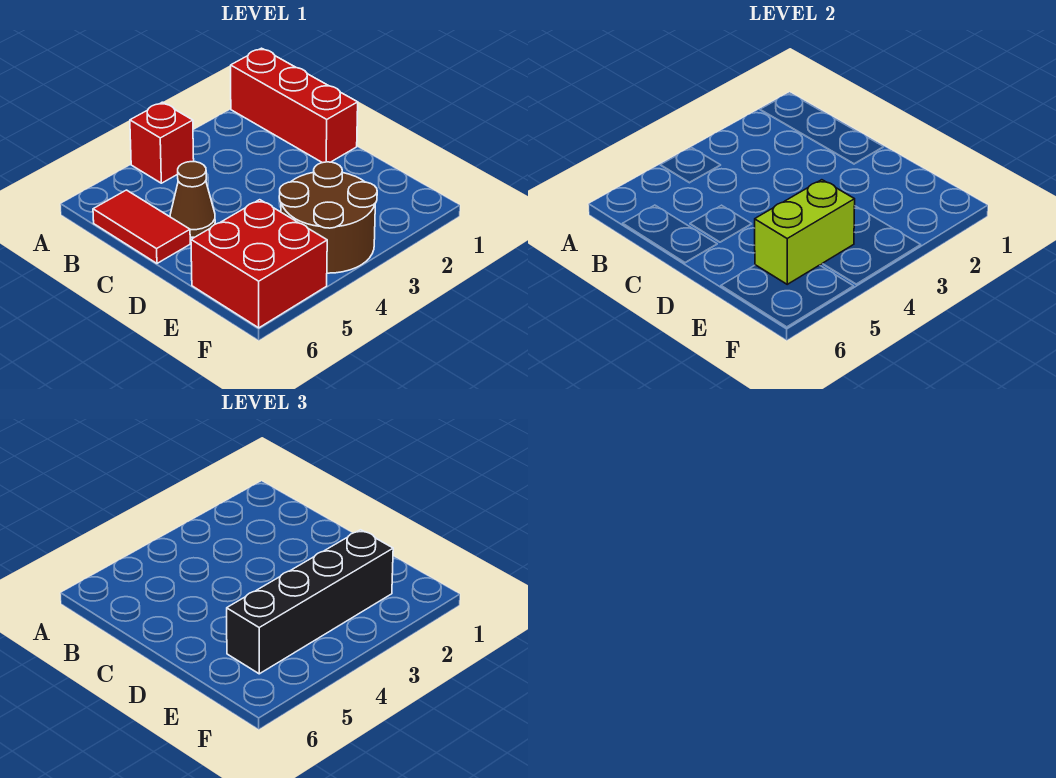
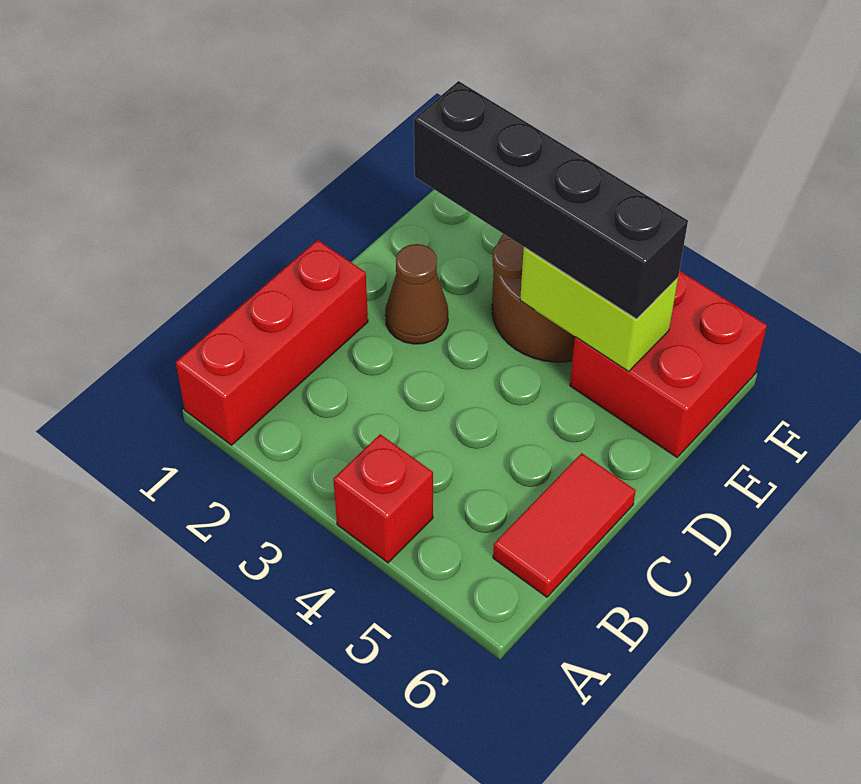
brown 1x1 cone [170,162,215,237] -> brown 1x1 cone moved to [385,244,448,344]

